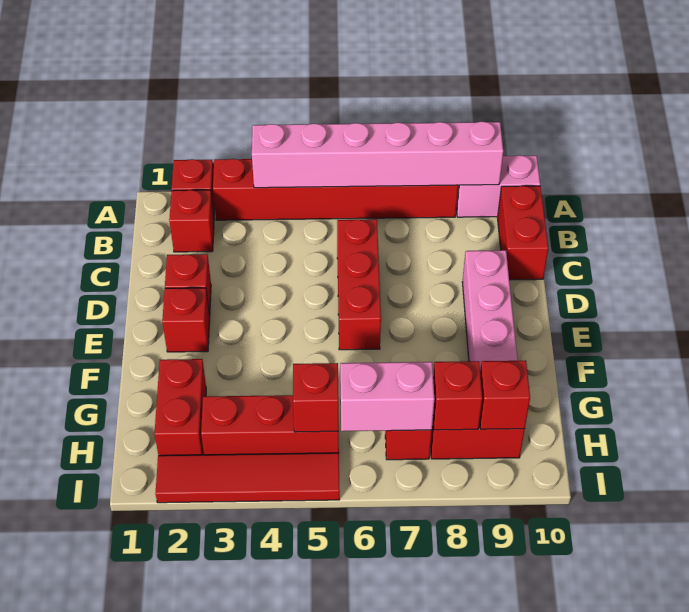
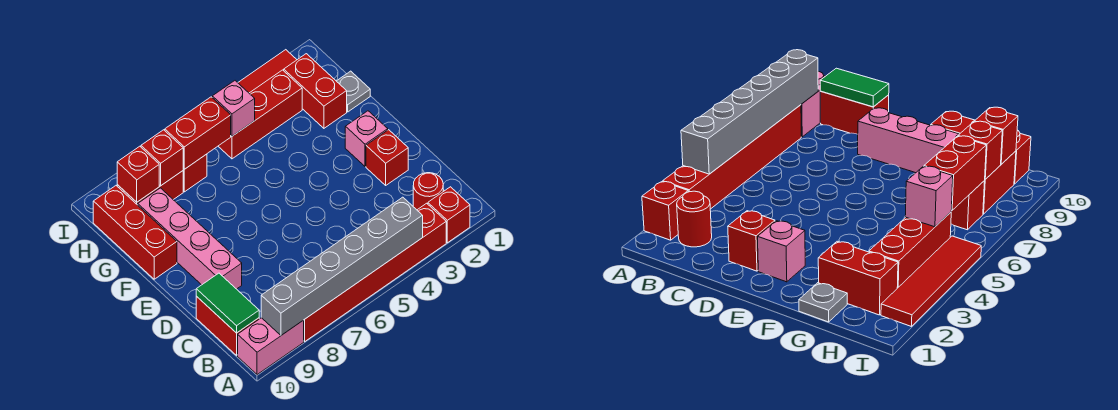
pink 1x6 brick [252,121,503,188] -> grey 1x6 brick [261,197,423,335]
red 1x1 brick [169,190,214,252] -> red 1x1 round brick [413,173,443,210]
none -> green 1x2 tile [196,273,259,333]
red 1x3 brick [337,219,381,350] -> red 1x3 brick moved to [93,186,177,279]
red 1x1 brick [162,288,210,352] -> pink 1x1 brick [345,111,388,166]
none -> grey 1x1 plate [337,71,370,112]
red 1x1 brick [293,363,339,432] -> pink 1x1 brick [212,81,255,136]
pink 1x2 brick [340,362,434,431] -> red 1x2 brick [165,97,231,169]

